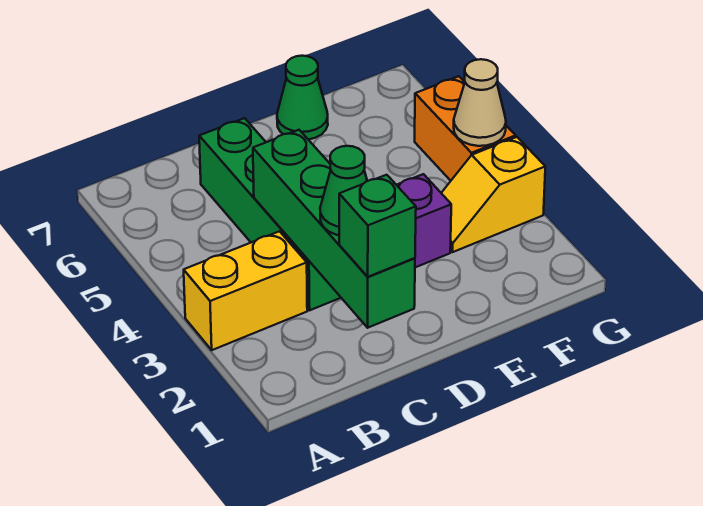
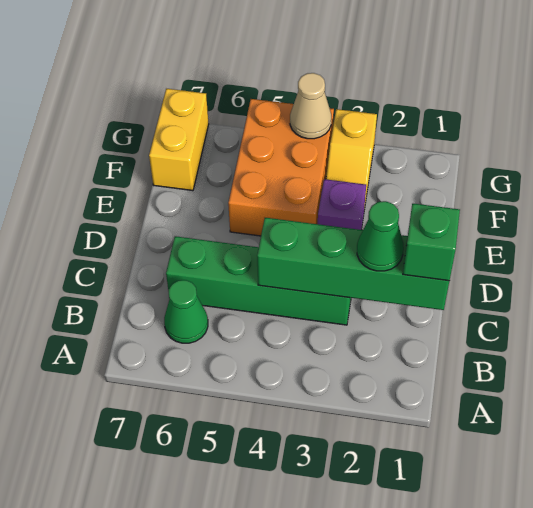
yellow 1x2 brick [184,231,307,350] -> yellow 1x2 brick moved to [149,89,209,191]
green 1x1 cone [277,56,328,140] -> green 1x1 cone moved to [164,280,208,343]
orange 1x2 brick [415,76,516,181] -> orange 2x3 brick [228,99,334,236]

